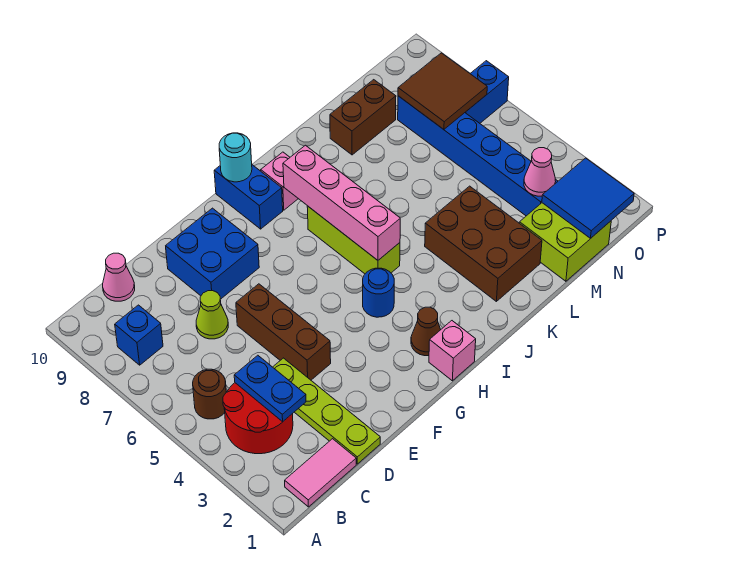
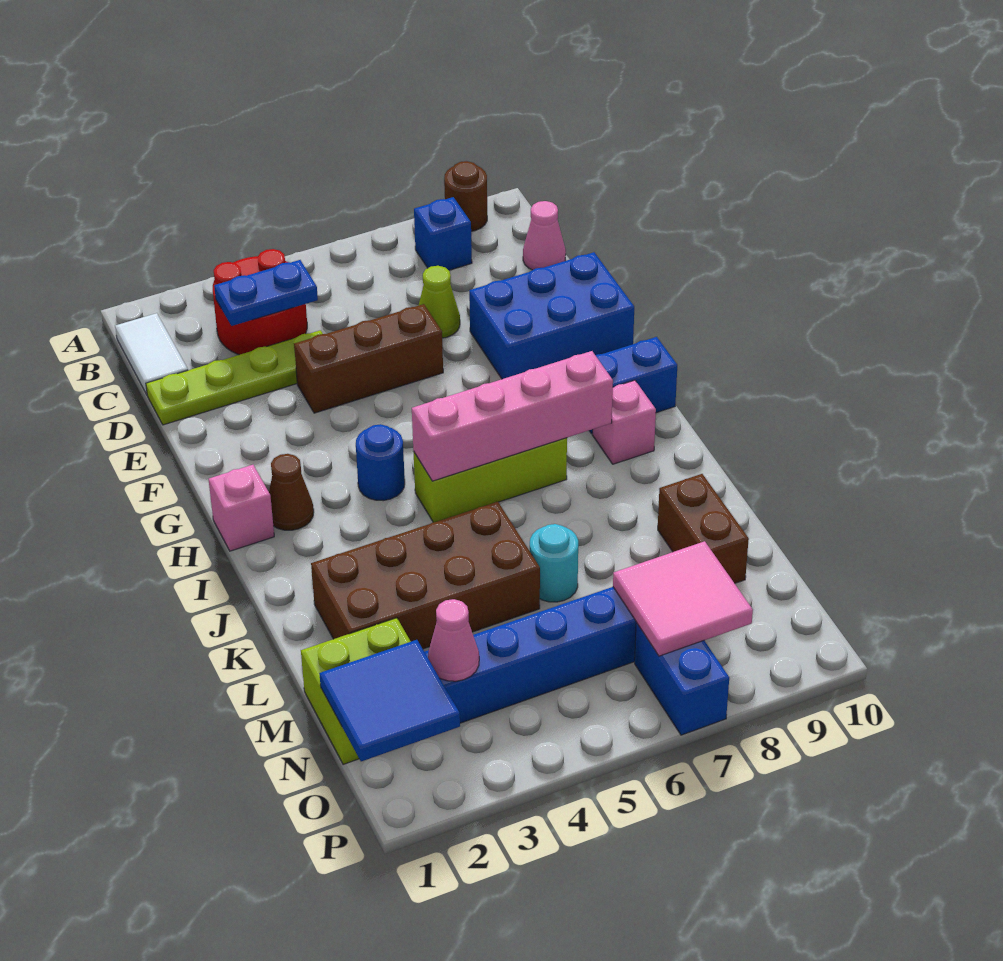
pink 1x2 tile [285,439,356,507] -> white 1x2 tile [115,313,188,394]
brown 1x1 round brick [193,369,226,419] -> brown 1x1 round brick moved to [444,161,487,231]
blue 2x2 brick [166,208,259,299] -> blue 2x3 brick [469,252,634,379]
cyan 1x1 round brick [219,133,252,182] -> cyan 1x1 round brick moved to [530,524,578,602]
brown 2x3 brick [425,186,542,301] -> brown 2x4 brick [311,502,540,649]
brown 2x2 tile [398,53,487,129] -> pink 2x2 tile [613,541,753,656]

